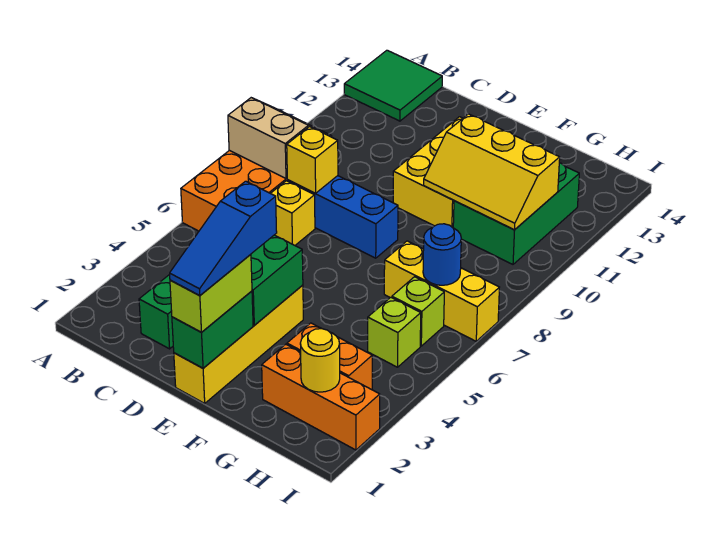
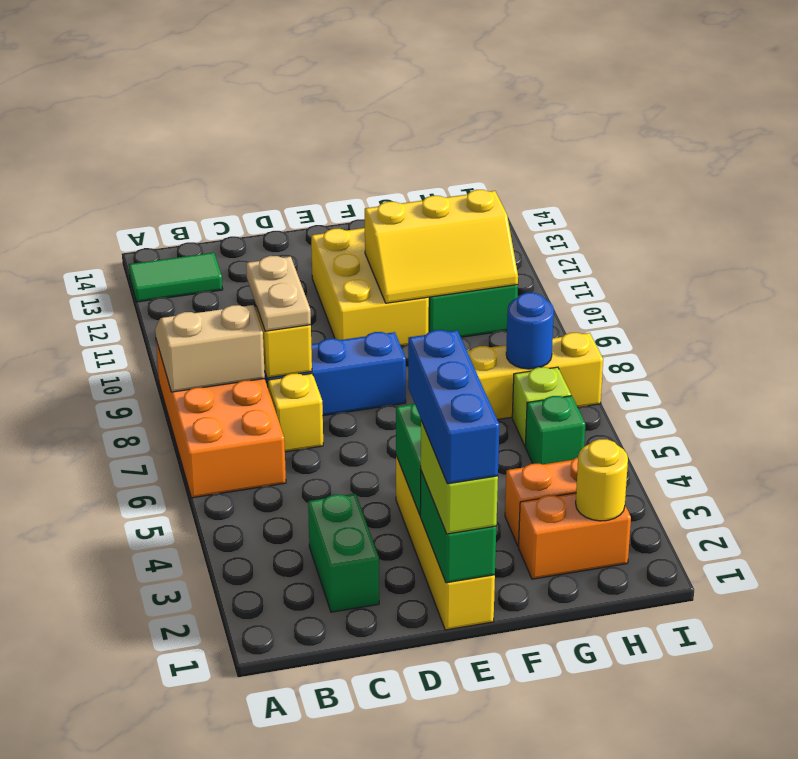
green 2x2 tile [344,50,442,121] -> green 1x2 tile [129,253,223,302]
none -> tan 1x2 plate [246,256,311,331]
blue 1x3 slope [170,181,277,296] -> blue 1x3 brick [408,330,499,484]
orange 1x3 brick [262,344,380,450] -> orange 1x2 brick [519,493,631,579]
lime 1x1 brick [368,297,421,367] -> green 1x1 brick [525,396,585,464]

